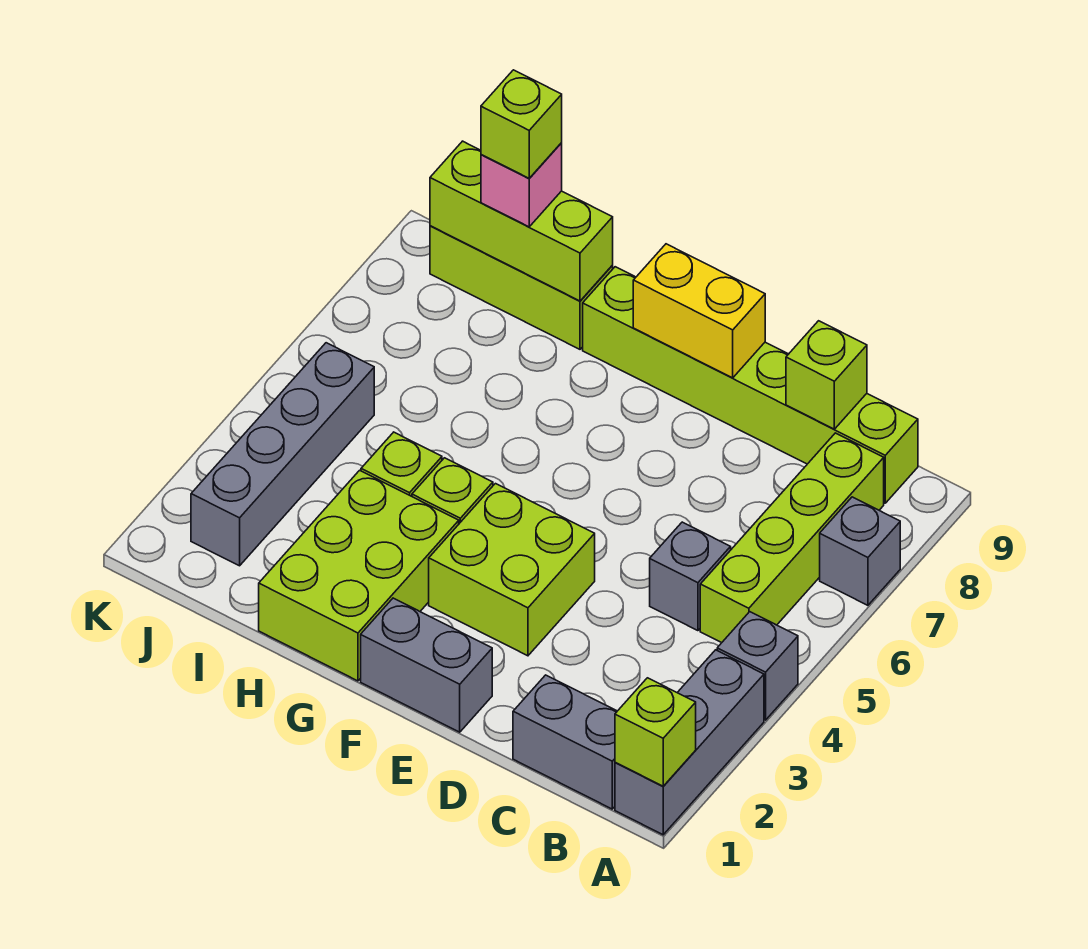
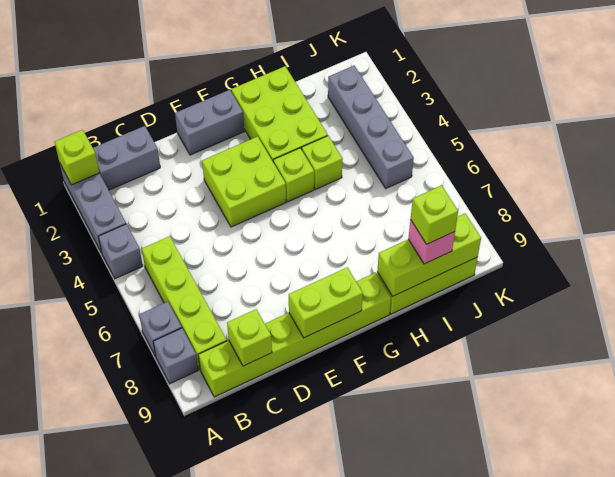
grey 1x1 brick [650,522,731,631] -> grey 1x1 brick moved to [153,328,198,384]
yellow 1x2 brick [633,244,765,378] -> lime 1x2 brick [289,267,363,338]

